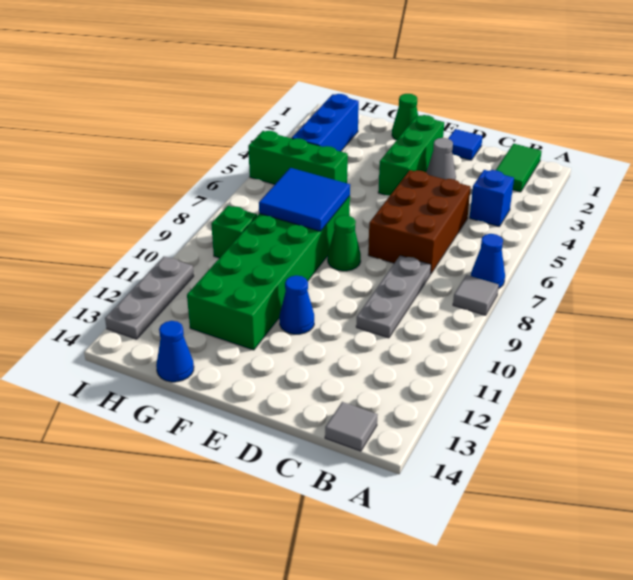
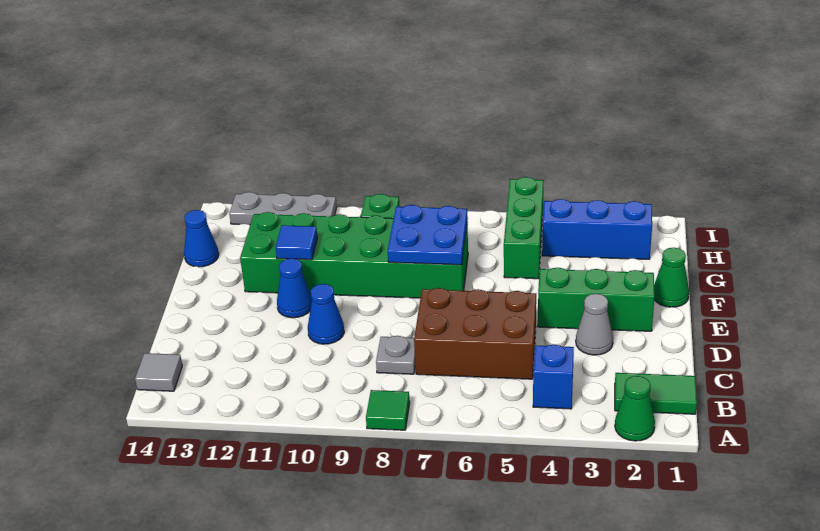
blue 1x1 cone [471,234,505,289] -> blue 1x1 cone moved to [308,284,344,344]
grey 1x1 tile [453,275,499,315] -> green 1x1 tile [366,390,410,430]
grey 1x3 plate [356,255,431,338] -> grey 1x1 plate [376,336,415,374]
blue 1x1 tile [448,129,483,160] -> blue 1x1 tile moved to [275,225,317,260]
green 1x1 cone [328,215,361,271] -> green 1x1 cone moved to [615,376,655,441]
blue 2x2 tile [259,168,350,231] -> blue 2x2 plate [388,205,467,265]

